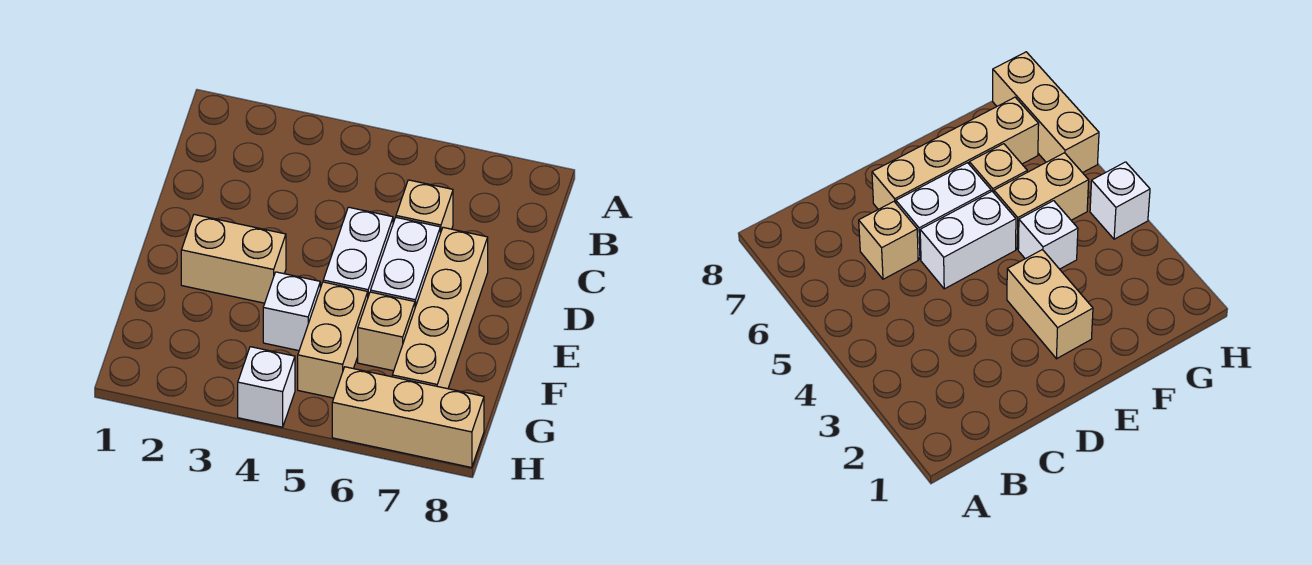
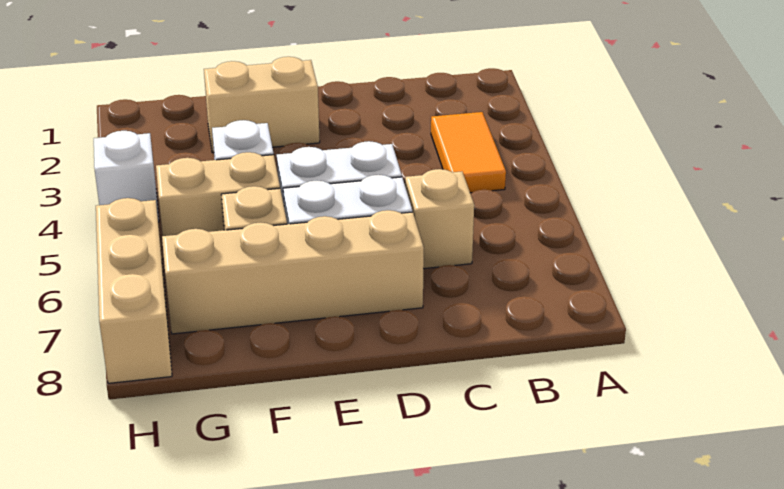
none -> orange 1x2 tile [431,112,506,193]
tan 1x2 brick [181,215,286,303] -> tan 1x2 brick turned to [204,57,320,153]

